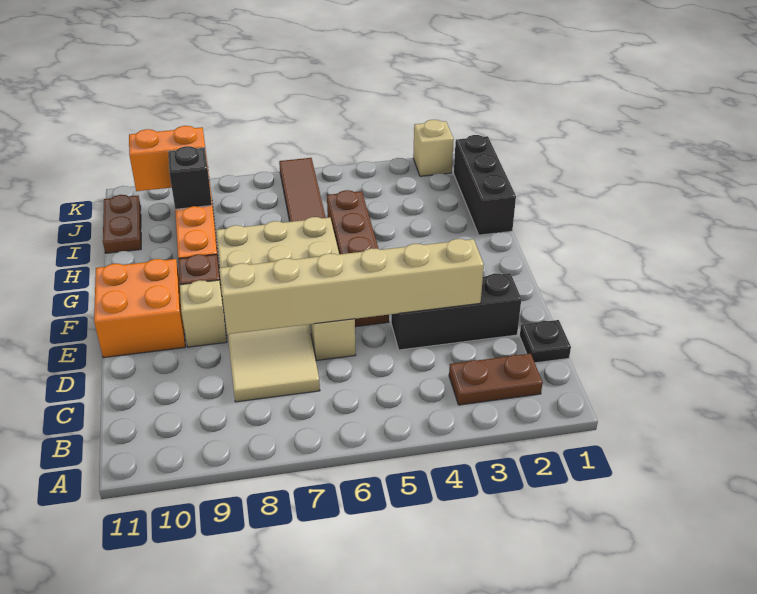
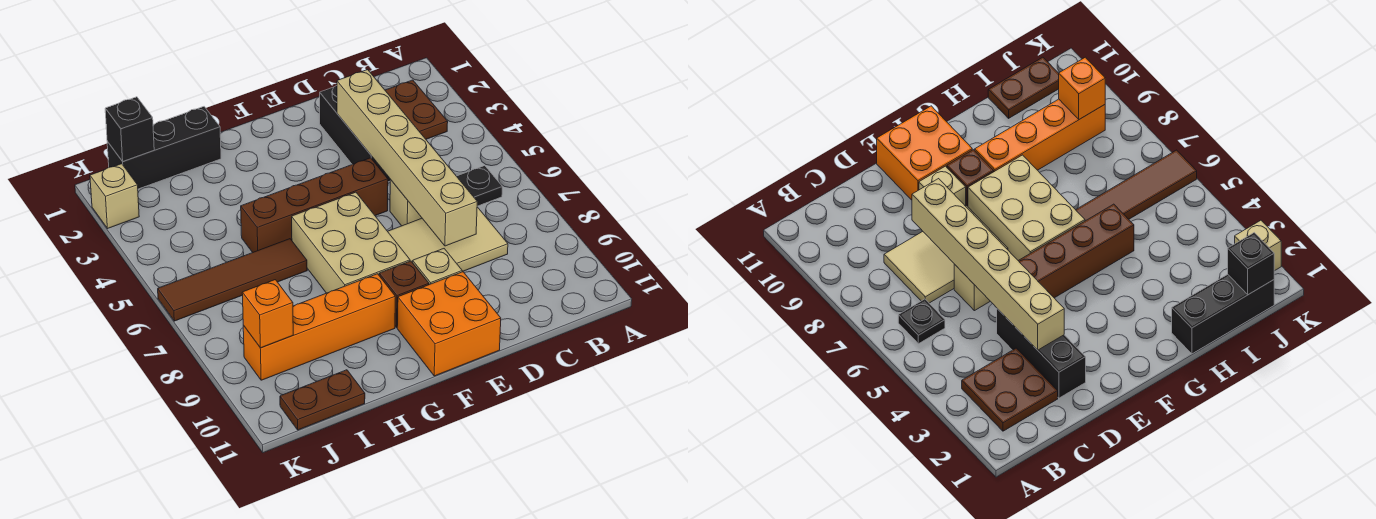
brown 1x2 plate [449,354,543,405] -> brown 2x2 plate [385,80,448,139]
black 1x1 plate [520,320,571,363] -> black 1x1 plate moved to [457,166,502,206]
black 1x1 brick [168,146,212,209] -> black 1x1 brick moved to [105,97,154,161]
orange 1x2 brick [129,126,209,191] -> orange 1x1 brick [242,280,293,348]

